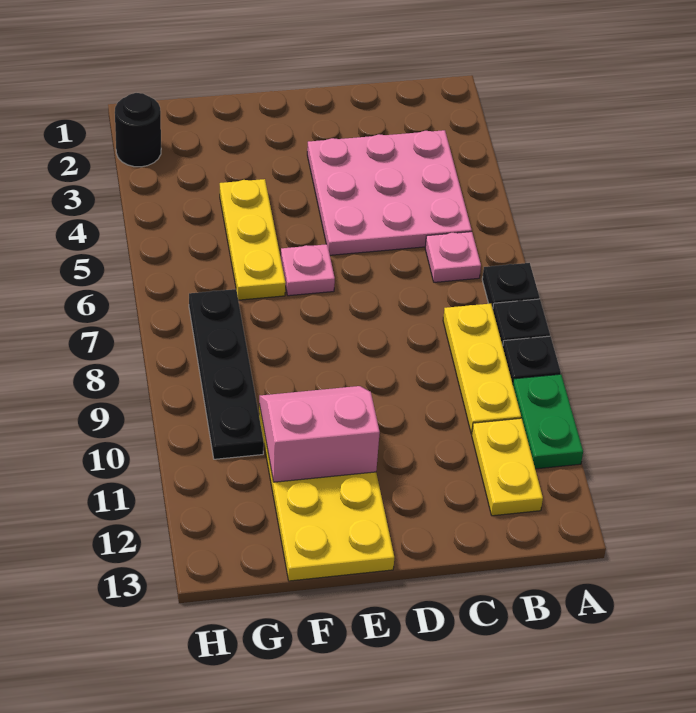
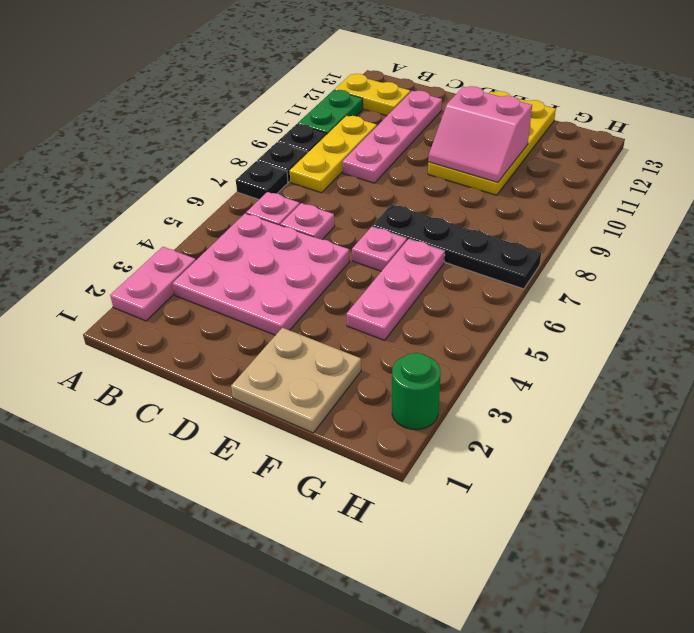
none -> pink 1x2 plate [110,247,196,321]
yellow 1x2 plate [472,418,543,516] -> yellow 1x2 plate turned to [334,74,410,116]
none -> pink 1x1 plate [280,203,335,240]
none -> pink 1x4 plate [342,91,442,183]
none -> tan 2x2 plate [231,328,361,433]
yellow 1x3 plate [220,179,285,300] -> pink 1x3 plate [347,239,445,340]
black 1x4 plate [189,289,264,459] -> black 1x4 plate turned to [373,204,541,289]
black 1x1 round brick [115,93,161,167] -> green 1x1 round brick [392,353,441,430]

